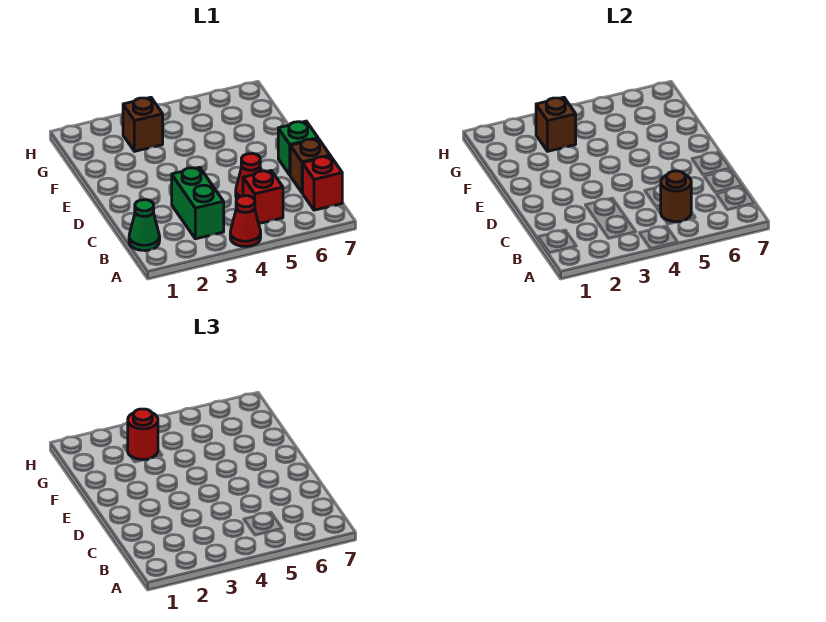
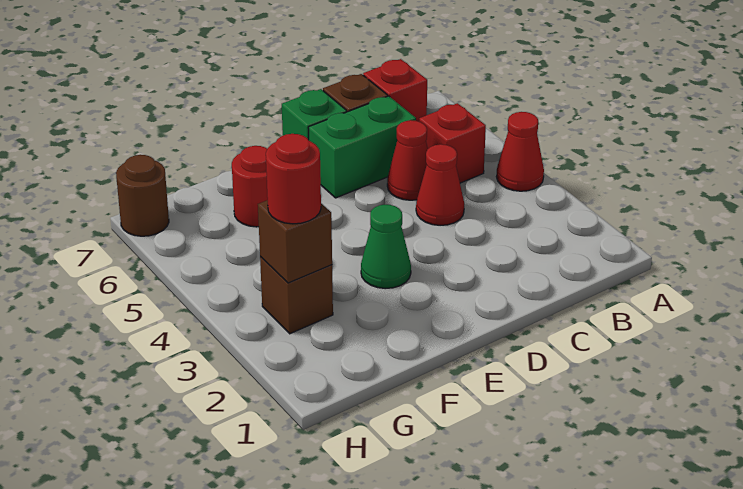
green 1x1 cone [129,200,160,251] -> green 1x1 cone moved to [361,205,411,289]
green 1x2 brick [172,167,224,239] -> green 1x2 brick moved to [308,96,416,198]
brown 1x1 round brick [660,171,691,222] -> brown 1x1 round brick moved to [116,155,169,236]
none -> red 1x1 cone [416,144,464,225]
none -> red 1x1 round brick [232,146,268,227]

